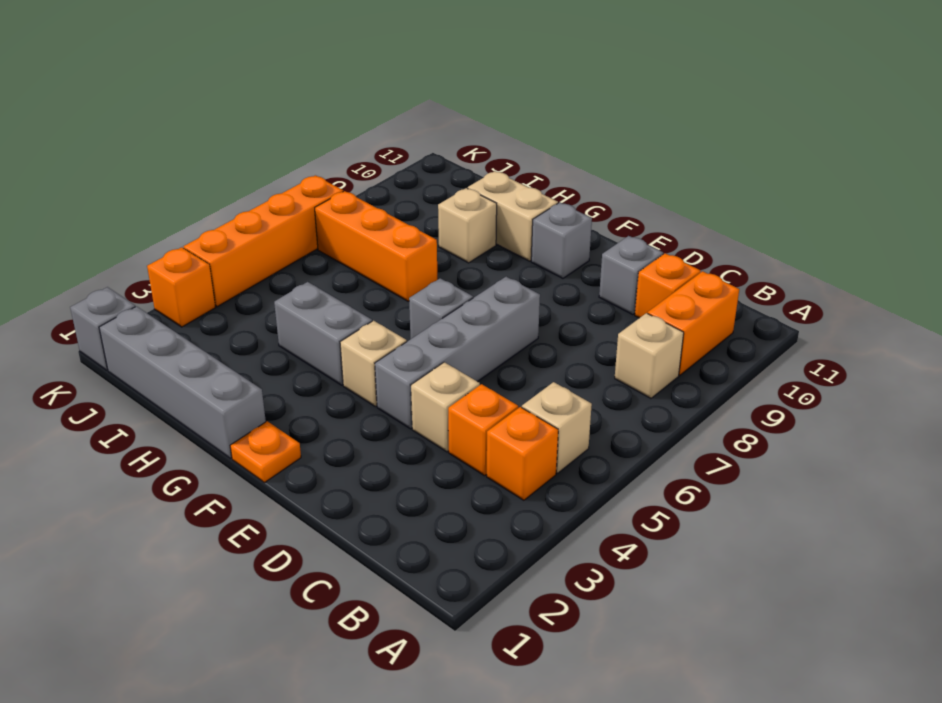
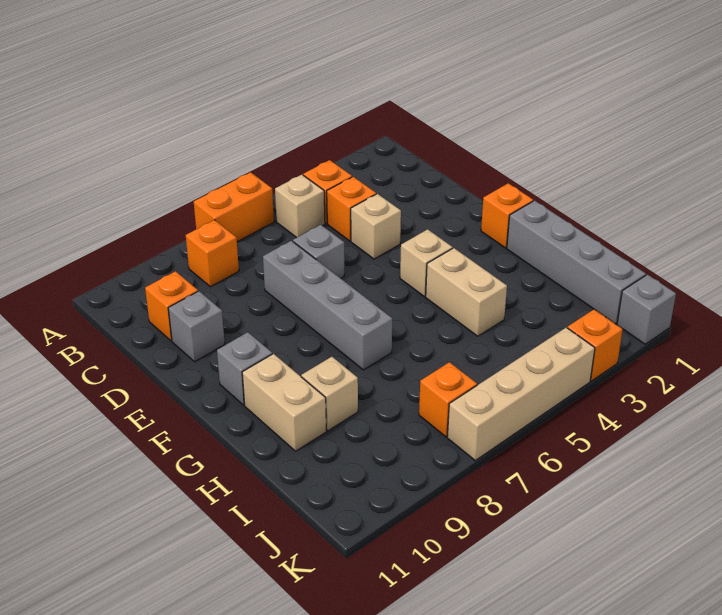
tan 1x1 brick [615,313,684,398] -> orange 1x1 brick [186,220,239,287]
orange 1x2 brick [648,271,739,375] -> orange 1x2 brick moved to [194,172,274,242]
grey 1x4 brick [375,277,540,429] -> grey 1x4 brick turned to [263,241,392,370]
orange 1x1 plate [230,421,301,483] -> orange 1x1 brick [481,183,533,248]
grey 1x1 brick [409,278,473,339] -> grey 1x1 brick moved to [293,225,344,278]
grey 1x2 brick [274,282,372,385] -> tan 1x2 brick [426,248,507,336]
orange 1x3 brick [315,191,437,301] -> orange 1x1 brick [419,362,477,437]
orange 1x4 brick [184,175,343,306] -> tan 1x4 brick [447,328,595,460]

